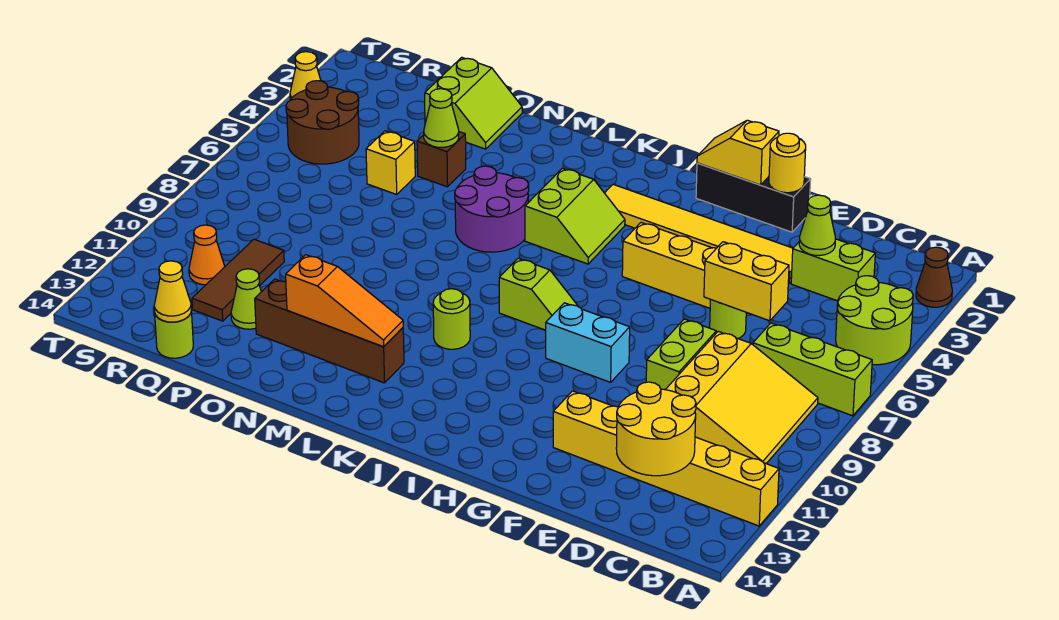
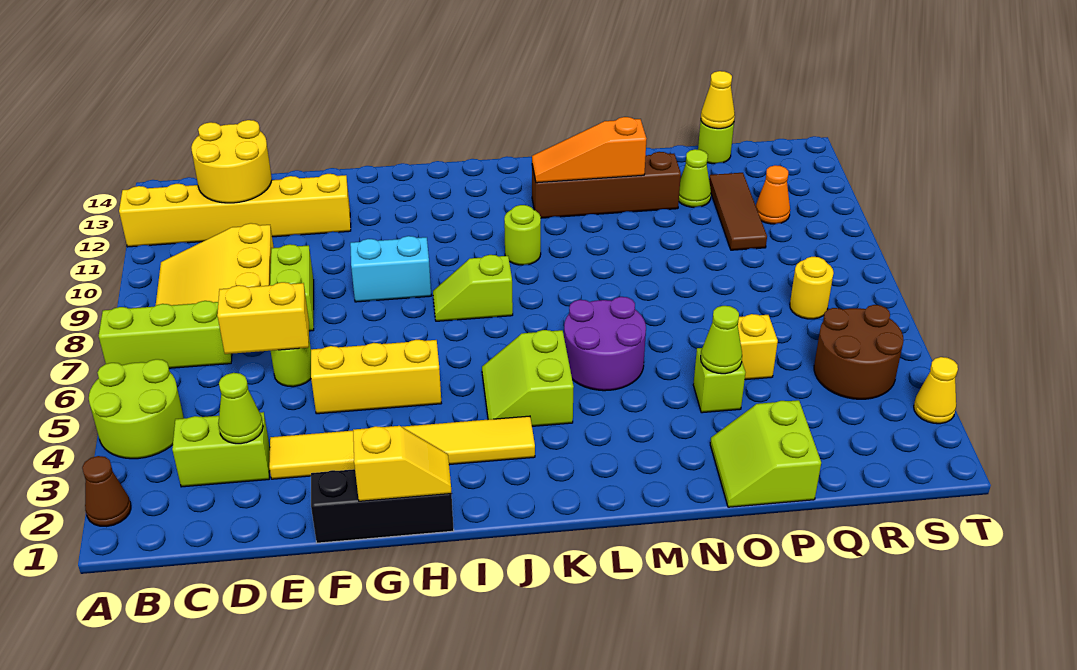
yellow 1x1 round brick [769,133,806,193] -> yellow 1x1 round brick moved to [790,257,834,319]
brown 1x1 brick [417,132,466,187] -> lime 1x1 brick [693,348,746,413]

